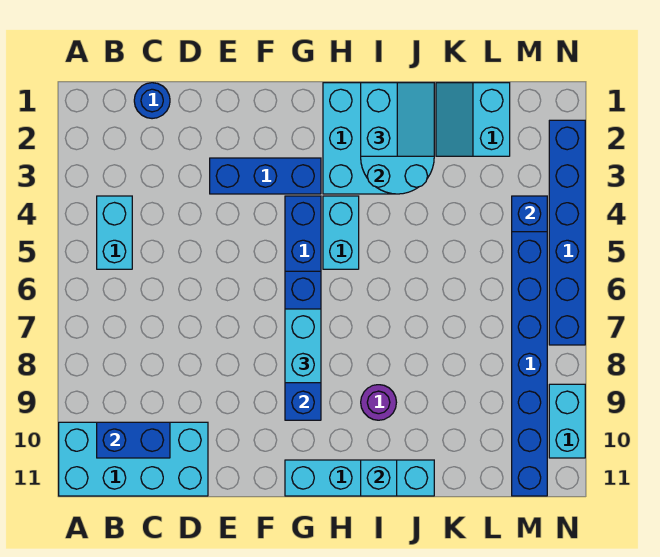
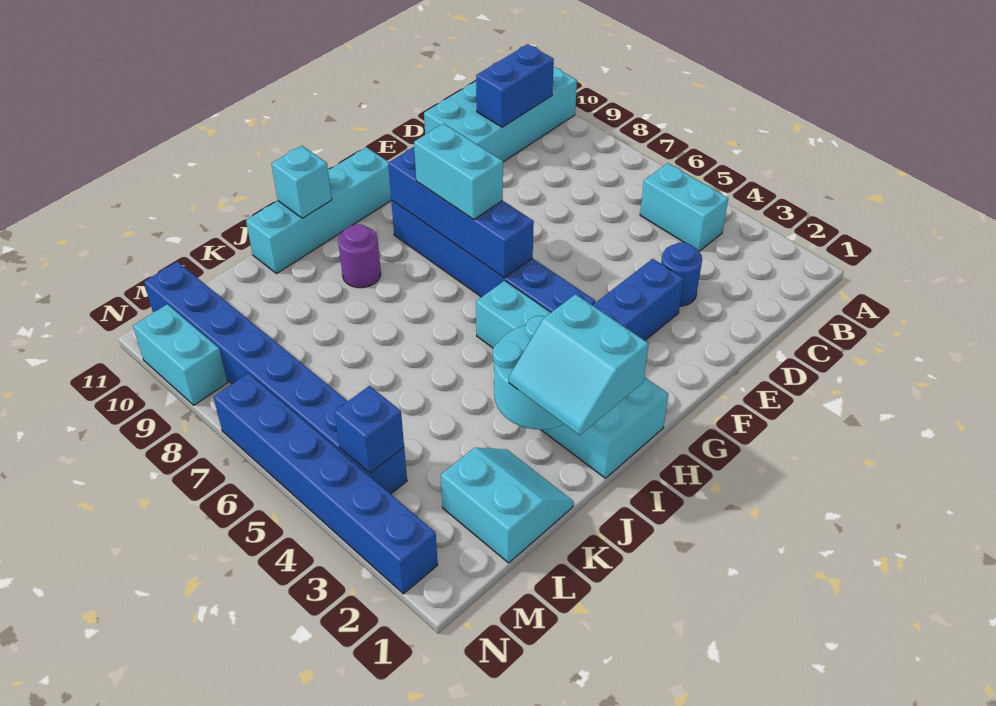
blue 1x1 round brick [134,83,170,119] -> blue 1x1 round brick moved to [661,243,702,306]

